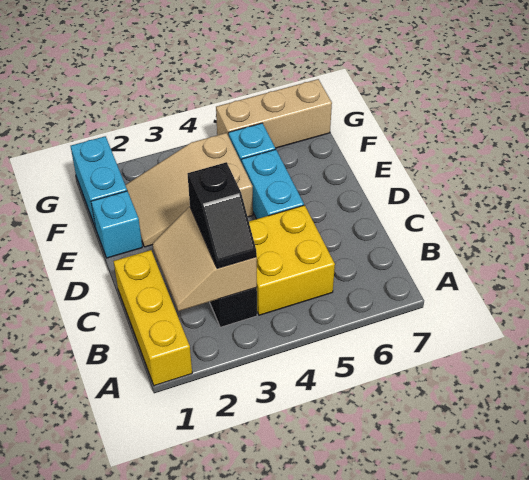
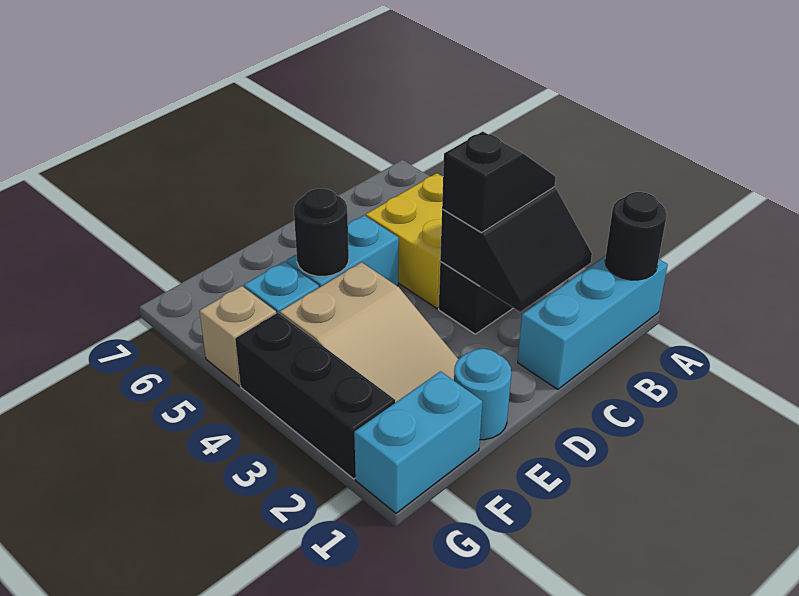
yellow 1x3 brick [114,250,192,386] -> cyan 1x3 brick [518,256,668,389]
none -> black 1x1 round brick [605,192,667,280]
tan 2x2 slope [153,207,257,311] -> black 2x2 slope [440,187,592,312]
cyan 1x1 brick [91,191,142,258] -> cyan 1x1 round brick [454,349,511,440]
none -> black 1x1 round brick [294,189,349,276]
none -> black 1x3 brick [235,313,395,479]
tan 1x3 brick [216,79,332,148] -> tan 1x1 brick [200,286,276,386]

